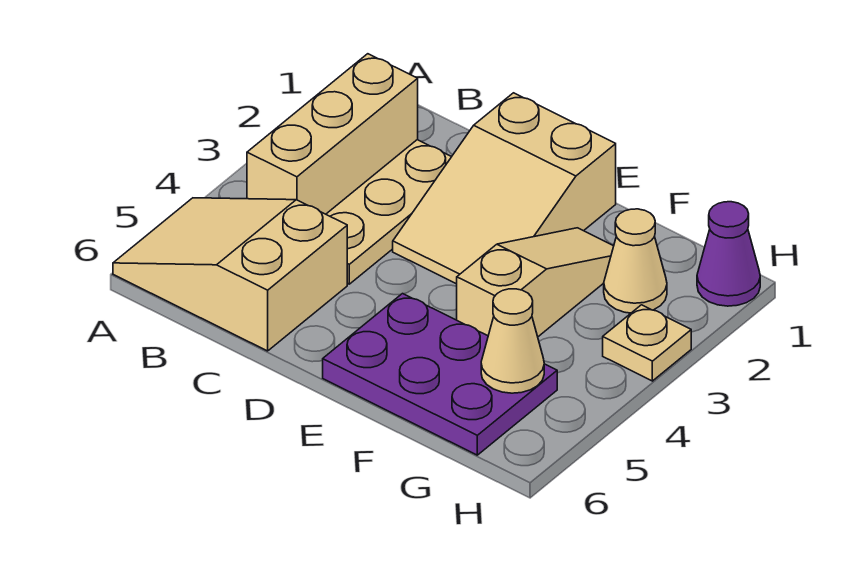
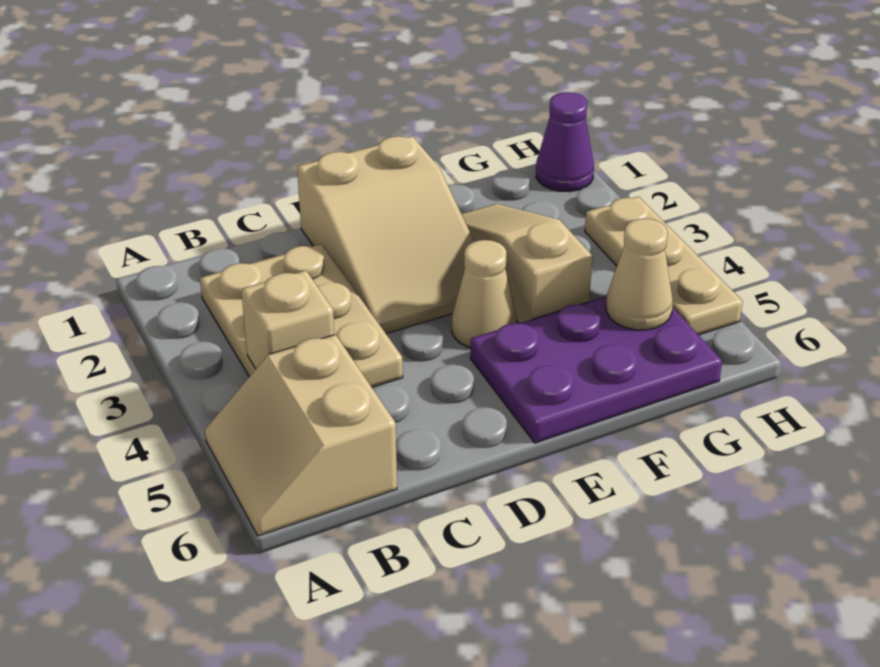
tan 2x3 slope [113,198,347,351] -> tan 2x2 slope [205,335,397,536]
tan 1x3 brick [247,54,418,214] -> tan 1x1 brick [241,270,334,369]
tan 1x1 cone [604,209,667,313] -> tan 1x1 cone moved to [452,240,516,348]
tan 1x1 plate [603,305,691,381] -> tan 1x3 plate [585,197,743,335]

